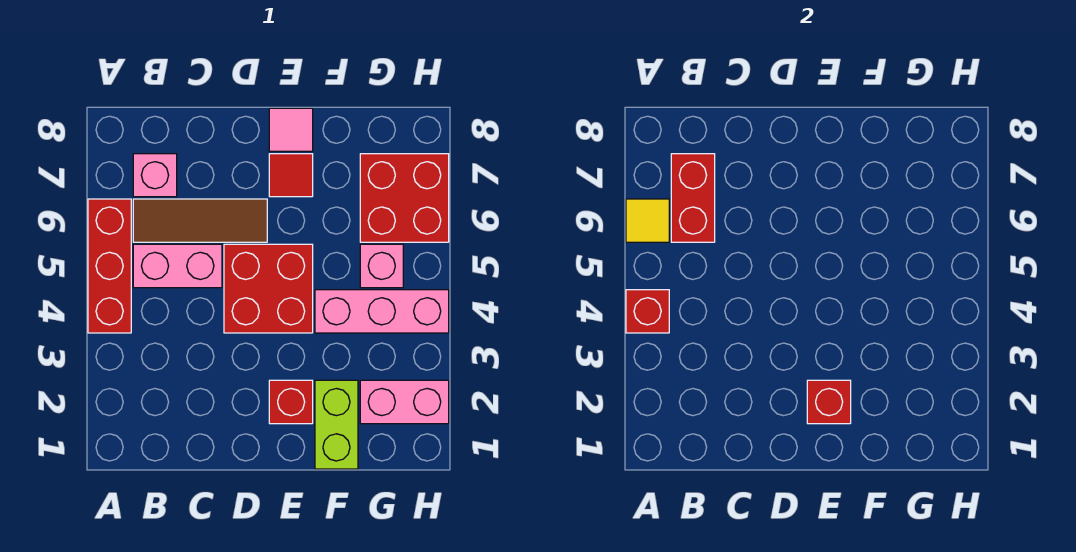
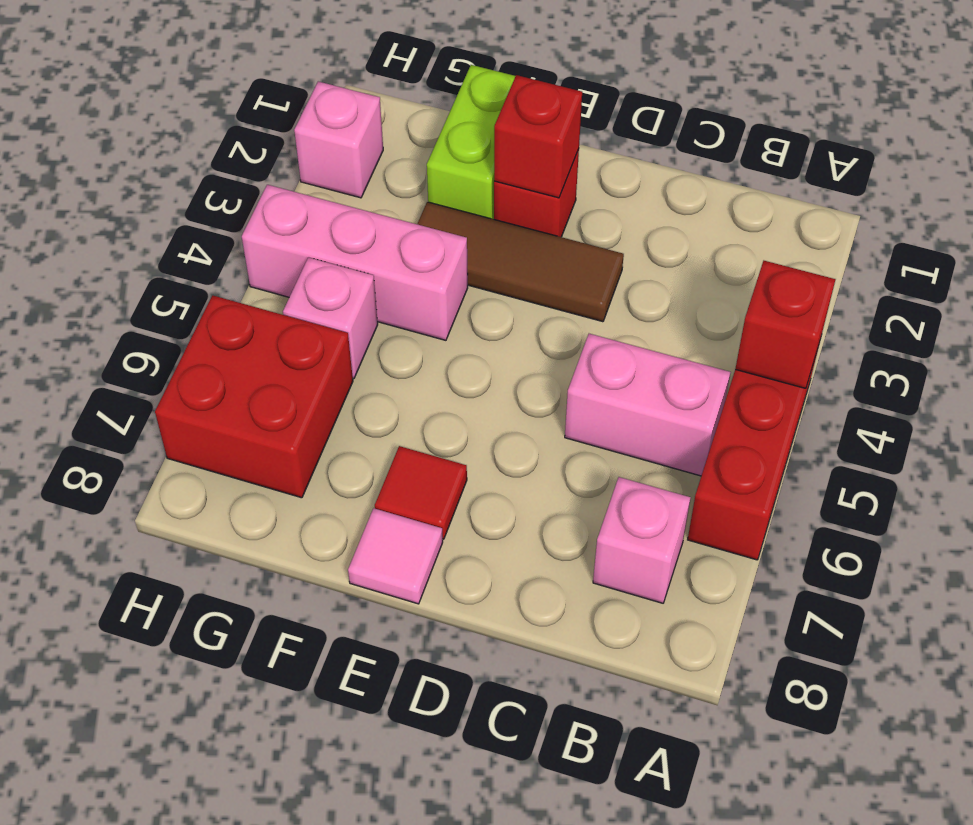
yellow 1x1 tile [626,199,669,242] -> none
brown 1x3 tile [133,199,267,242] -> brown 1x3 tile moved to [418,202,624,322]
red 1x2 brick [671,154,715,242] -> none
red 2x2 brick [224,244,313,333] -> none
pink 1x2 brick [360,380,449,424] -> pink 1x1 brick [294,81,383,198]

